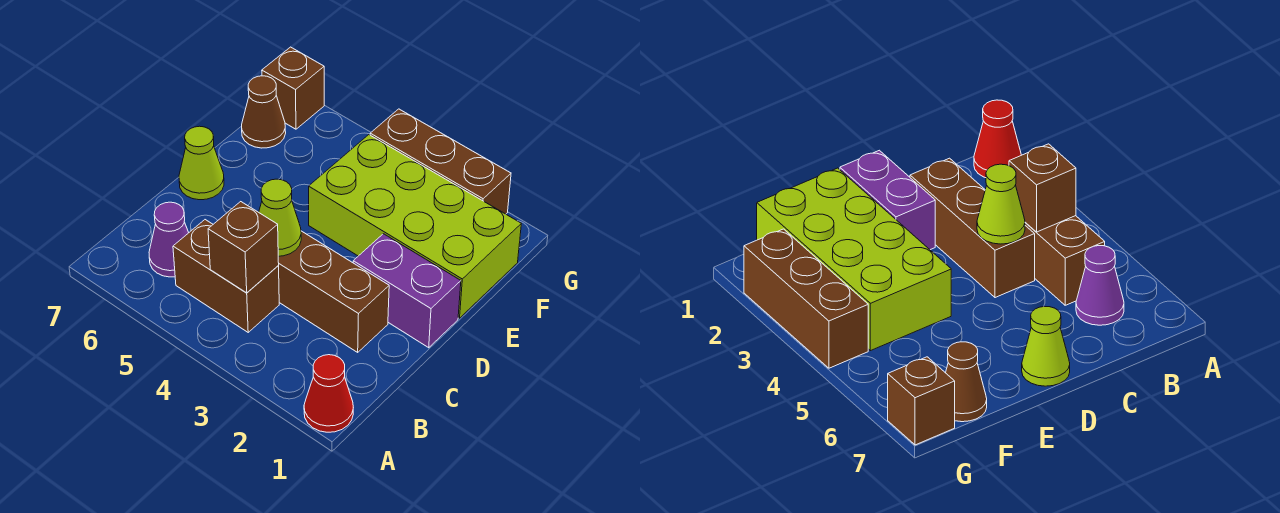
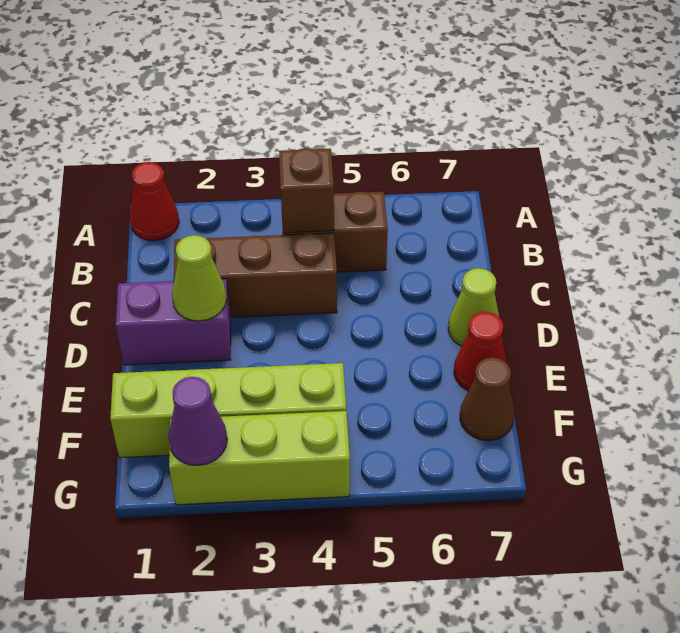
purple 1x1 cone [149,202,189,277] -> purple 1x1 cone moved to [168,377,227,466]
lime 1x1 cone [259,179,301,256] -> lime 1x1 cone moved to [172,235,227,321]
lime 2x4 brick [309,135,521,318] -> lime 1x4 brick [110,363,346,458]
none -> red 1x1 cone [454,312,507,391]
brown 1x3 brick [370,109,511,214] -> lime 1x3 brick [169,411,350,505]
brown 1x1 brick [262,47,324,129] -> none

